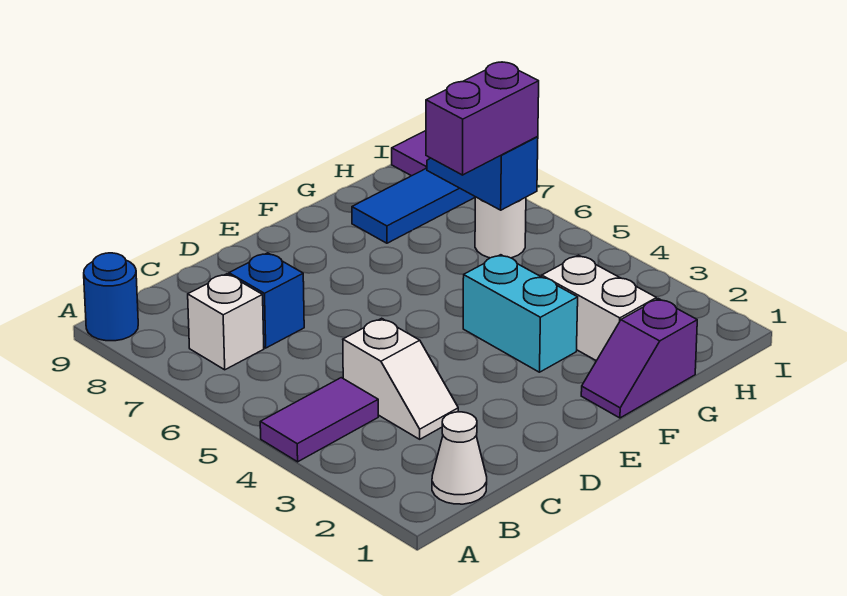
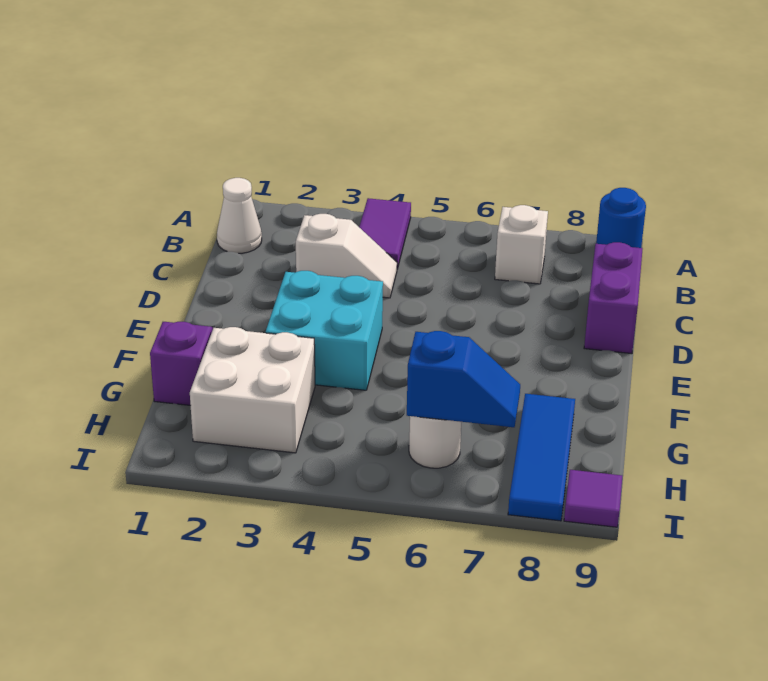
white 1x2 slope [343,318,458,439] -> white 1x2 slope turned to [296,214,397,298]
blue 1x1 brick [229,253,304,348] -> none
cyan 1x2 brick [463,255,578,372] -> cyan 2x2 brick [266,271,383,390]
white 1x2 brick [542,255,657,361] -> white 2x2 brick [190,327,315,453]
purple 1x2 brick [426,62,539,175] -> purple 1x2 brick moved to [584,242,643,354]

